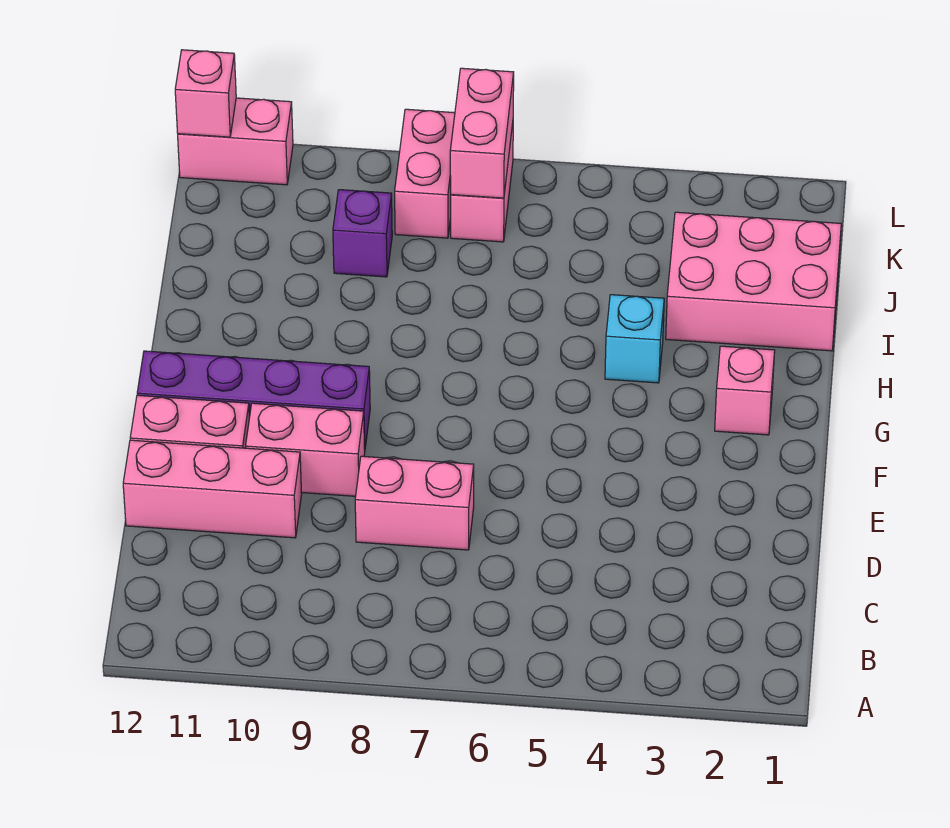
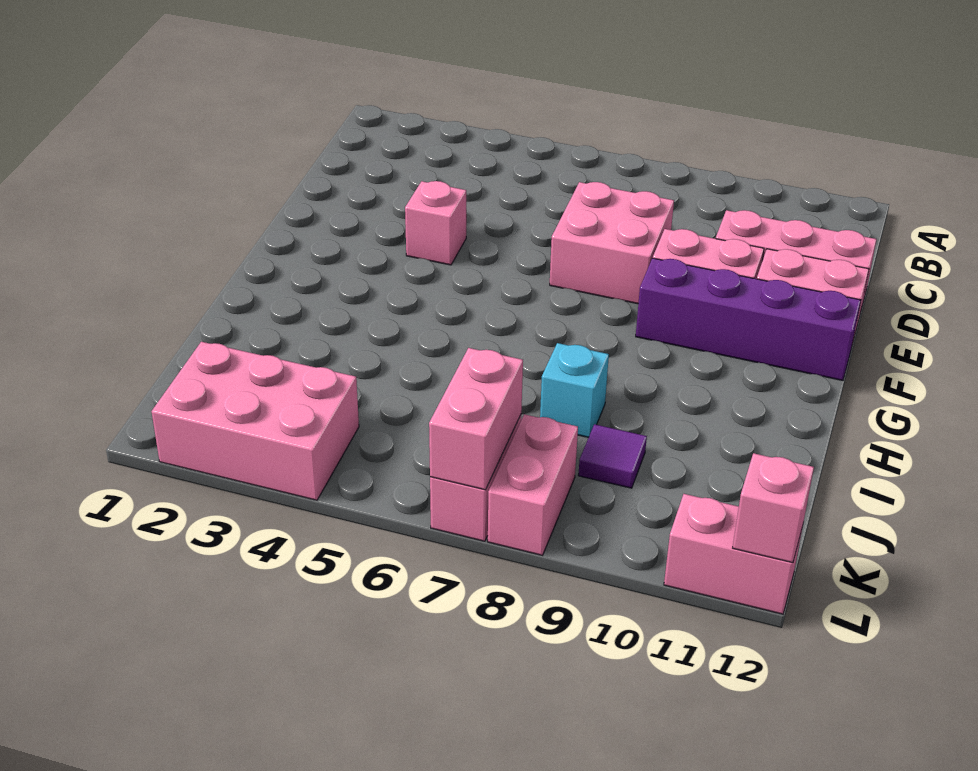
pink 1x2 brick [355,456,474,550] -> pink 2x2 brick [550,182,674,304]
pink 1x1 brick [715,346,775,435] -> pink 1x1 brick moved to [405,181,466,265]
cyan 1x1 brick [605,295,664,383] -> cyan 1x1 brick moved to [540,343,609,437]
pink 2x3 brick [666,212,841,351] -> pink 2x3 brick moved to [152,342,359,500]
purple 1x1 brick [333,190,392,277] -> purple 1x1 tile [578,424,647,488]

